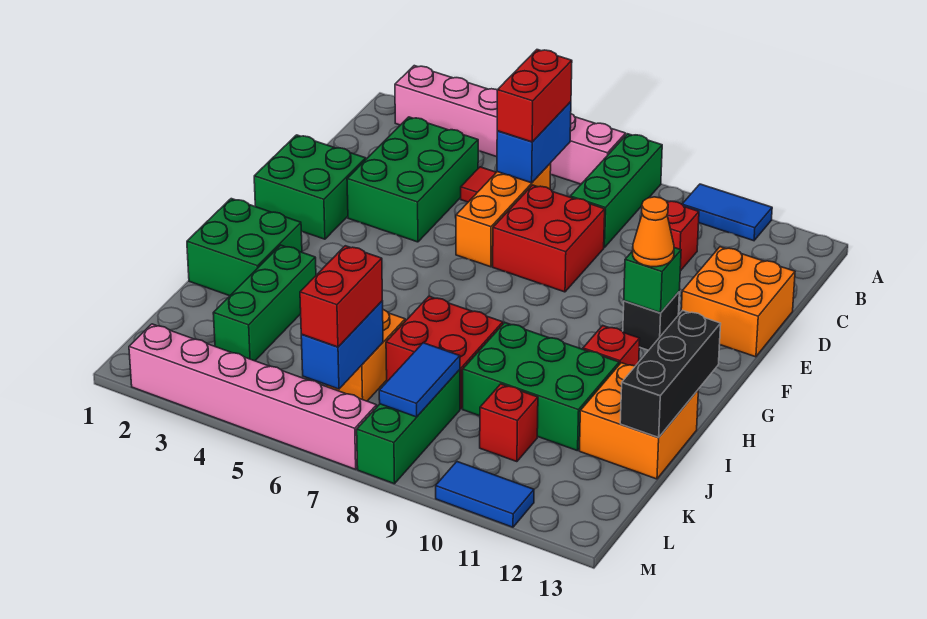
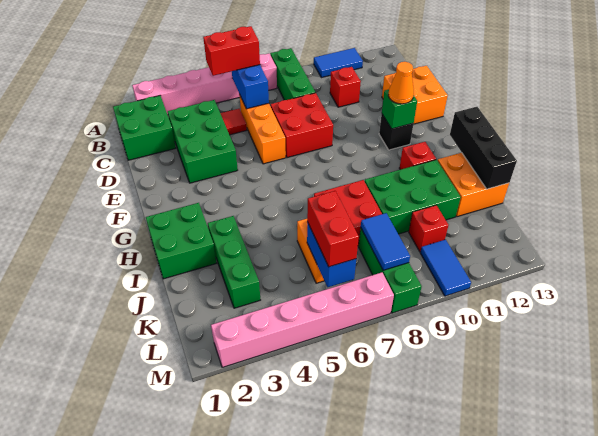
red 1x2 brick [497,50,572,142] -> red 1x2 brick turned to [203,26,260,76]
green 2x2 brick [254,135,366,239] -> green 2x2 brick moved to [113,96,176,160]
blue 1x2 tile [436,462,534,527] -> blue 1x2 tile turned to [420,240,471,296]

